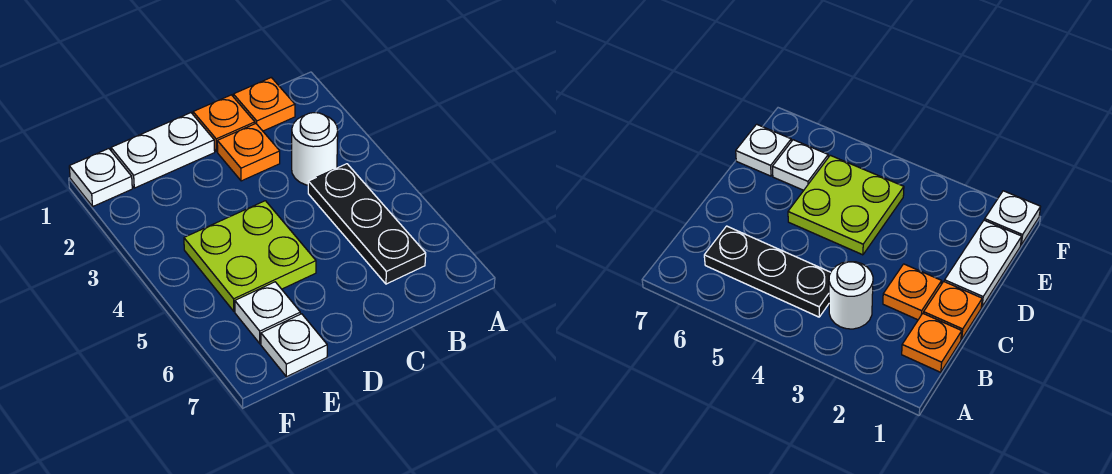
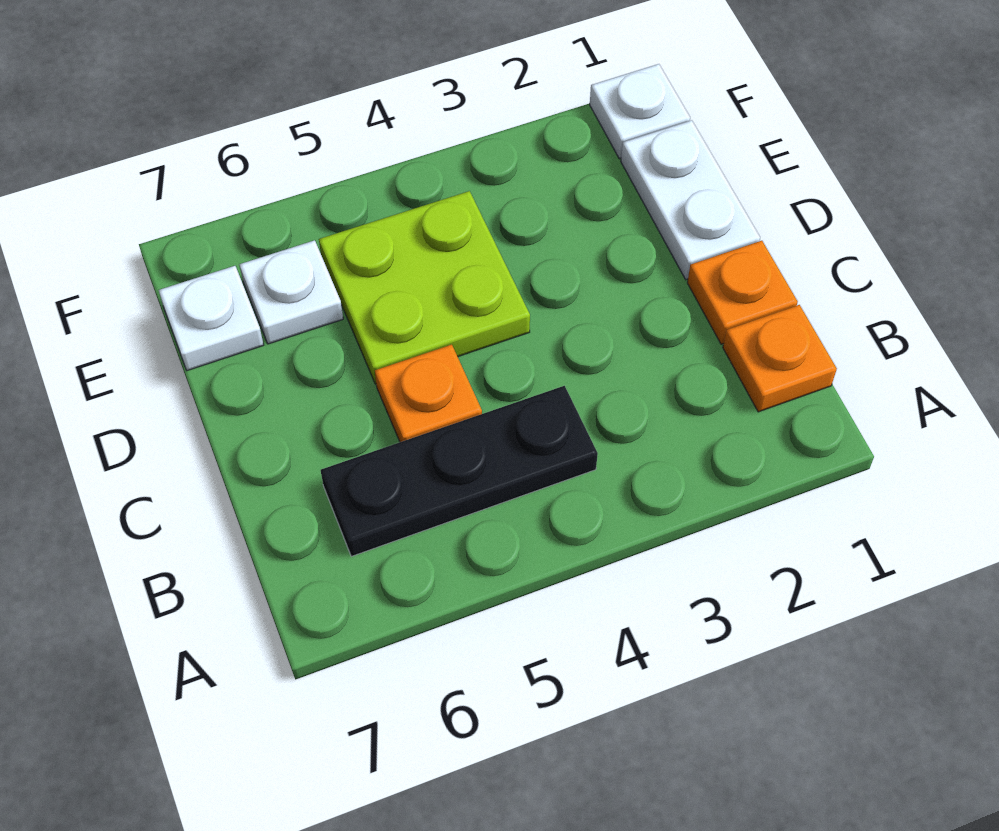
white 1x1 round brick [292,113,338,185] -> none
orange 1x1 plate [217,124,280,181] -> orange 1x1 plate moved to [375,345,482,442]

